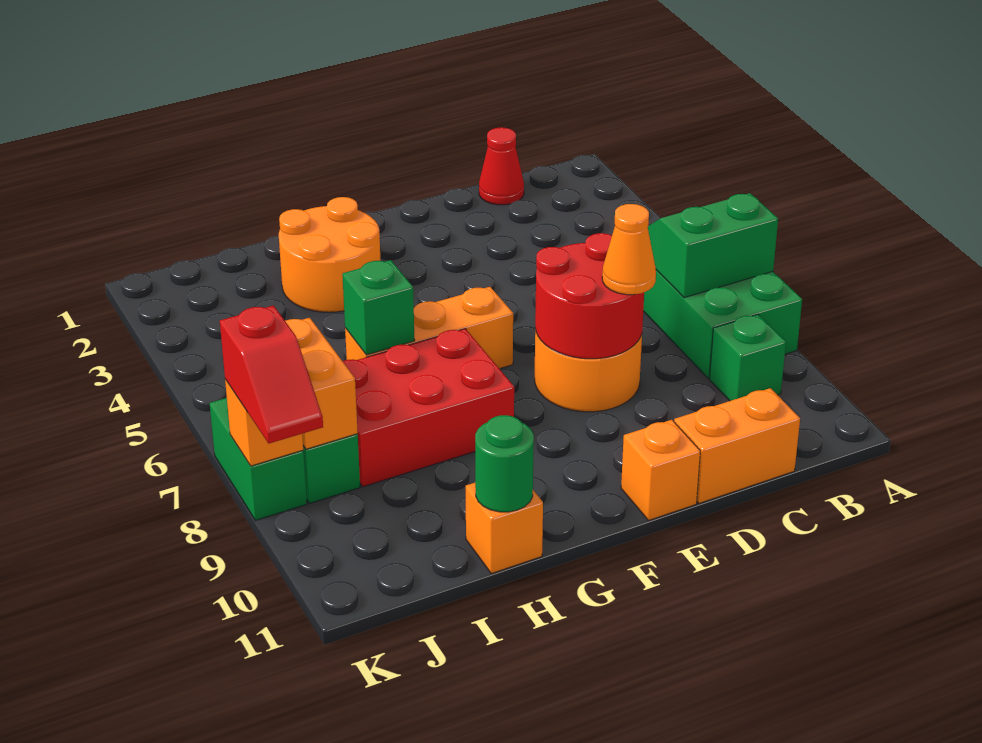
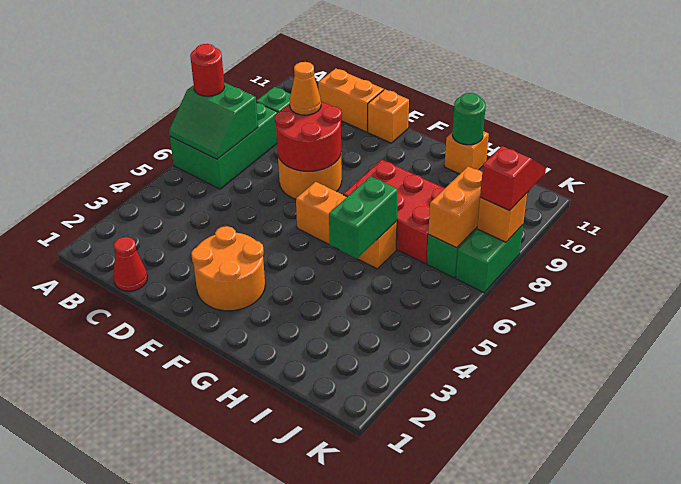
none -> red 1x1 round brick [190,44,225,96]
orange 2x2 round brick [279,197,381,312] -> orange 2x2 round brick moved to [191,226,265,311]
green 1x1 brick [342,260,415,355] -> green 1x2 brick [329,176,398,258]

